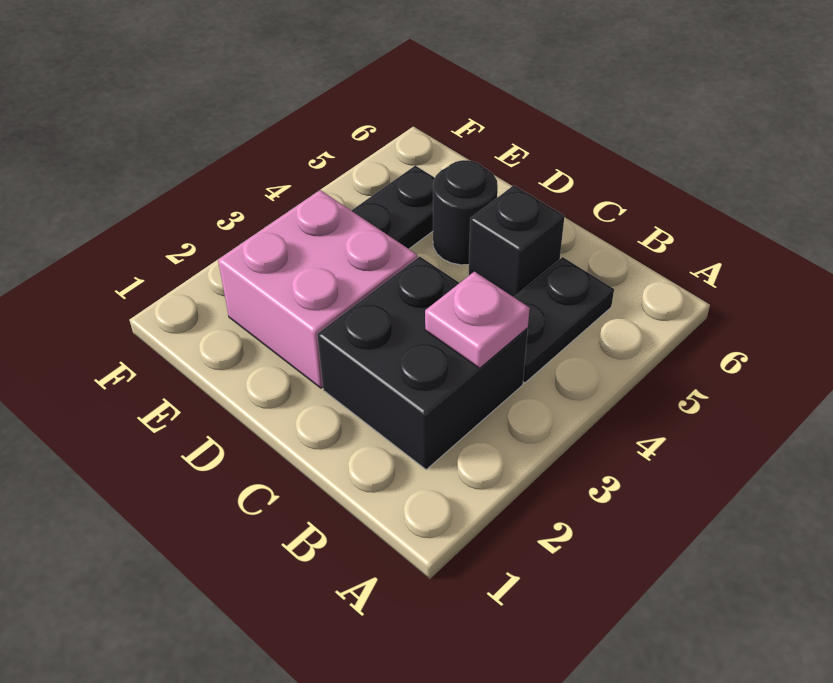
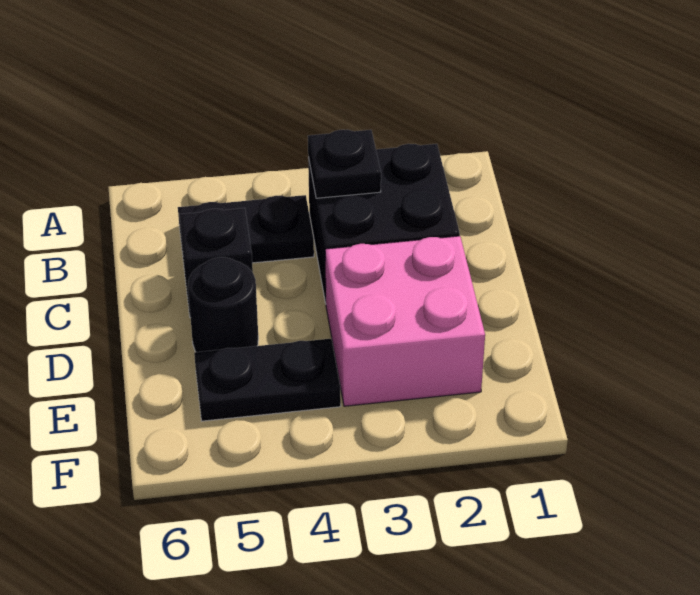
pink 1x1 plate [425,272,530,368] -> black 1x1 plate [308,130,381,198]

